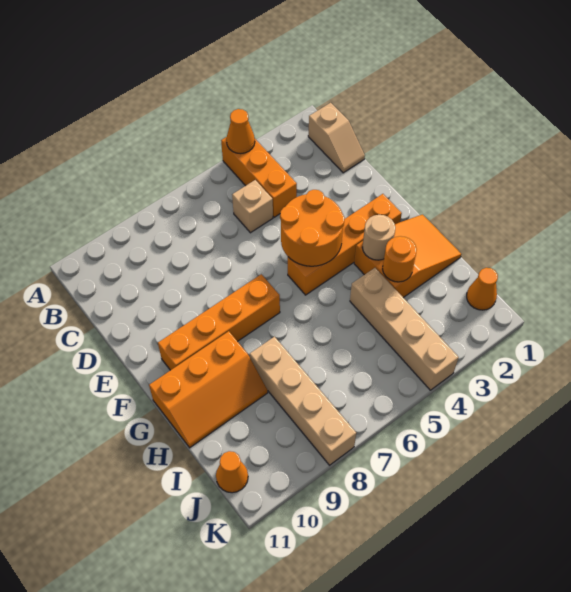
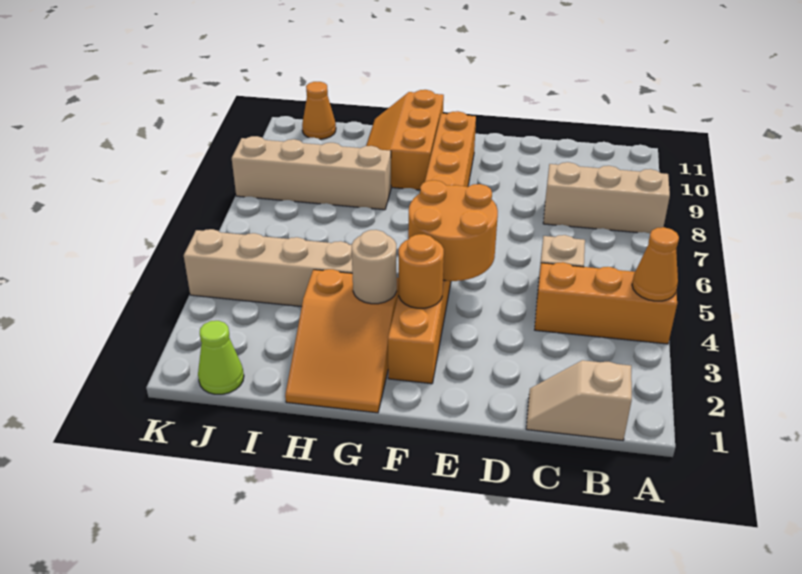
none -> tan 1x3 brick [543,162,670,233]
orange 1x1 round brick [383,236,417,282] -> orange 1x1 round brick moved to [399,234,444,308]
orange 1x1 cone [467,268,498,310] -> lime 1x1 cone [198,321,244,394]

